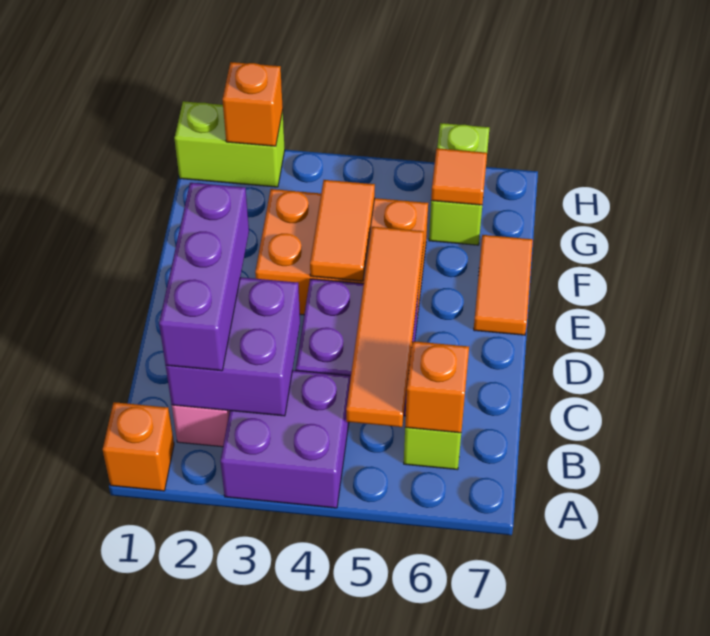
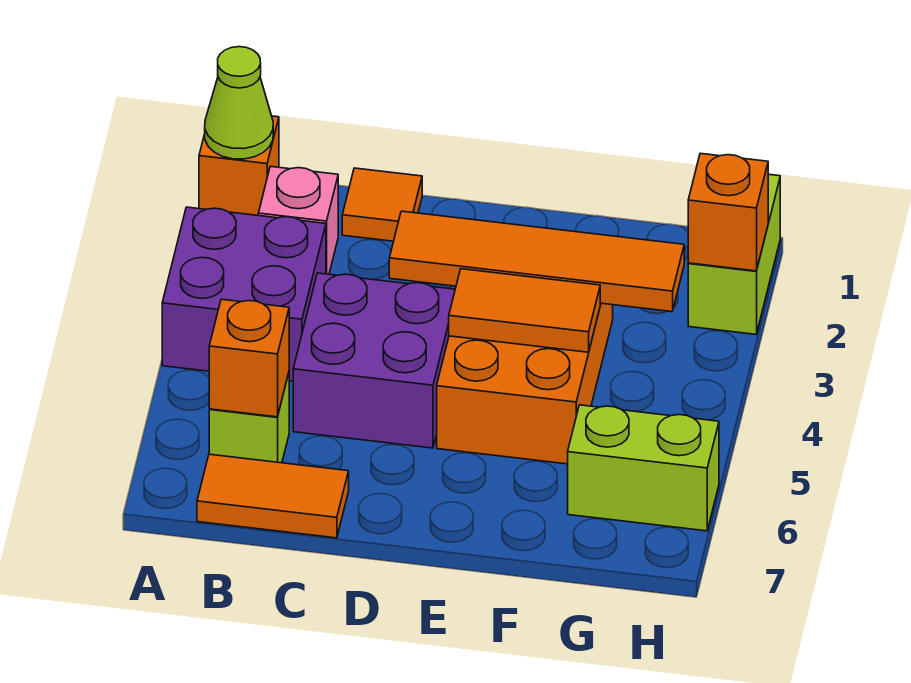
none -> lime 1x1 cone [205,47,273,159]
purple 2x2 brick [166,277,300,416] -> none
purple 1x3 brick [159,183,249,371] -> none
orange 1x4 tile [346,227,424,427] -> orange 1x4 tile moved to [389,211,684,312]
orange 1x2 tile [474,235,533,335] -> orange 1x2 tile moved to [197,454,349,538]
orange 1x1 tile [431,148,487,205] -> orange 1x1 tile moved to [342,168,422,241]

